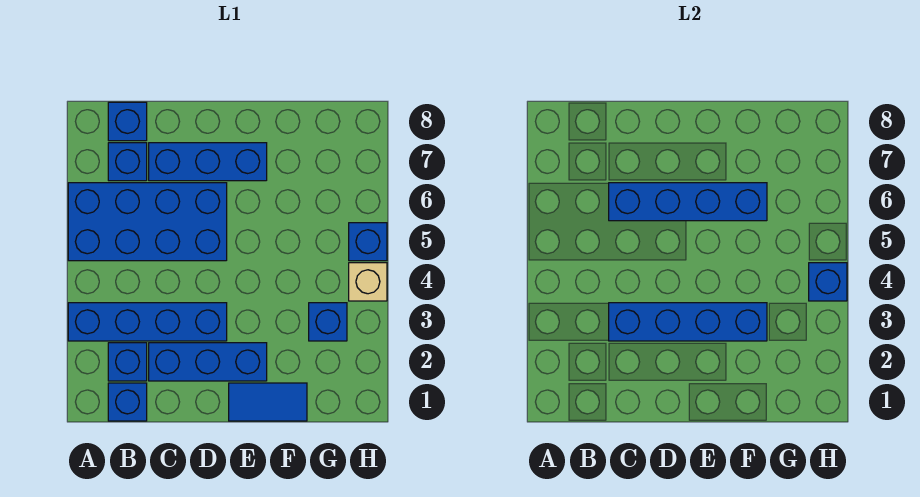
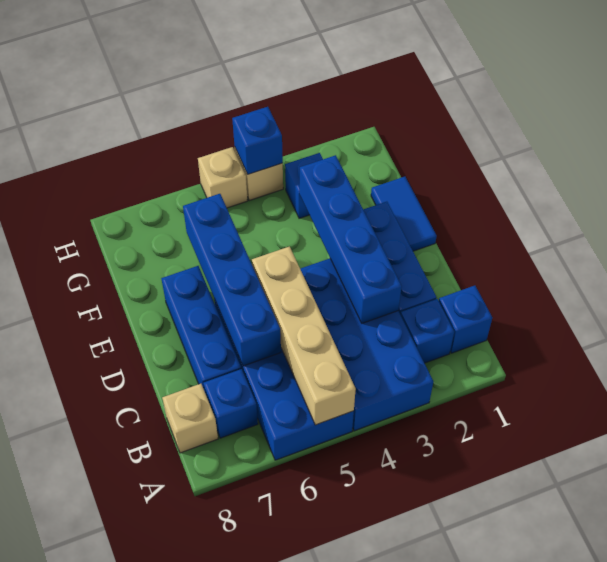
blue 1x4 brick [68,303,227,341] -> blue 2x4 brick [300,258,433,431]
none -> tan 1x4 brick [252,247,356,425]
blue 1x1 brick [108,102,147,141] -> tan 1x1 brick [162,384,218,453]
blue 1x1 brick [349,223,387,261] -> tan 1x1 brick [198,147,248,208]

